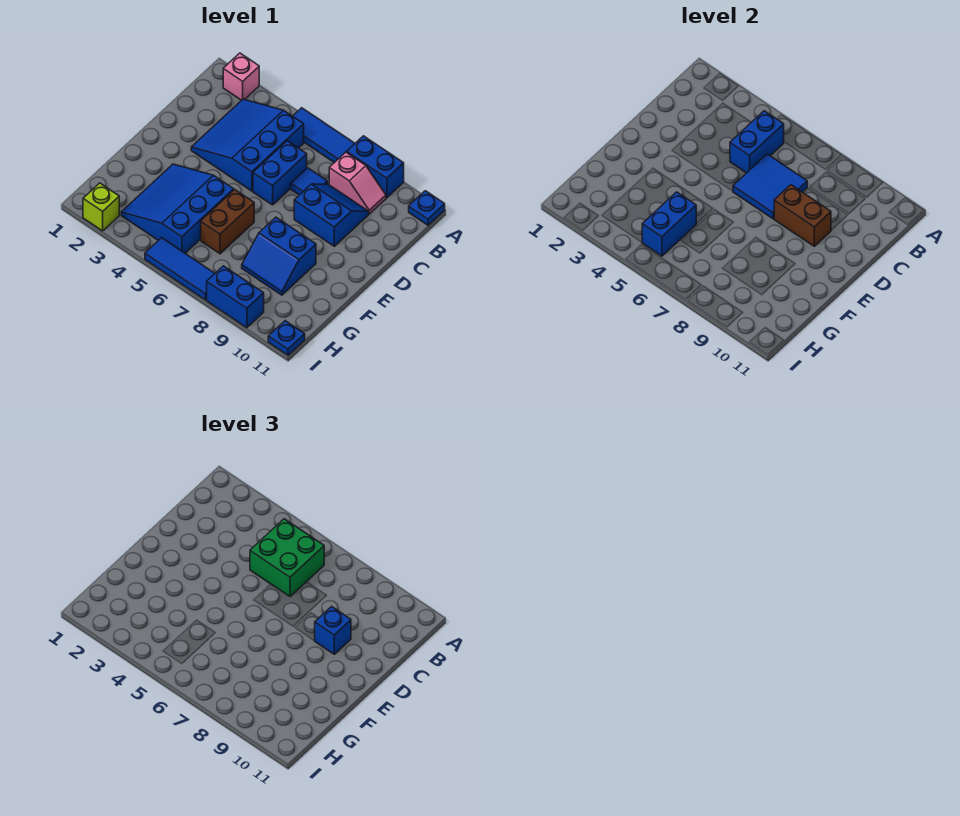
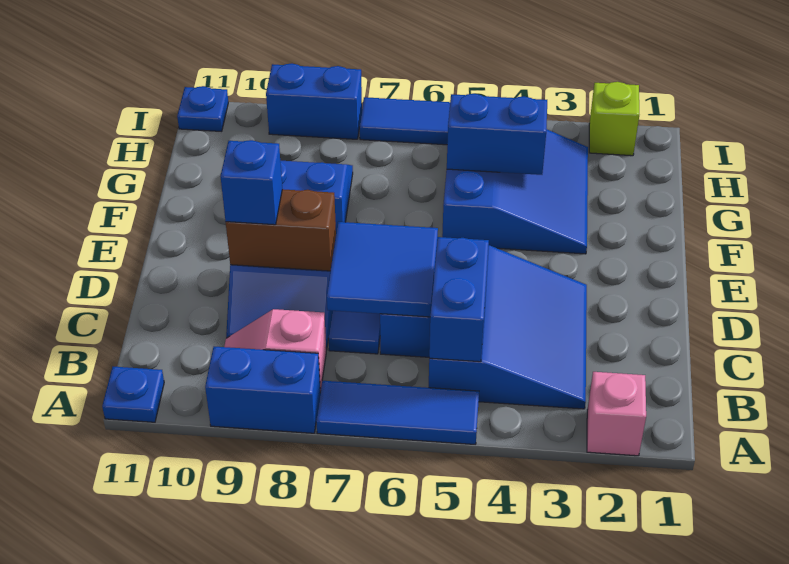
green 2x2 brick [250,519,324,596] -> none
brown 1x2 brick [201,190,254,254] -> none
blue 1x2 brick [642,192,696,256] -> blue 1x2 brick turned to [447,94,547,175]

